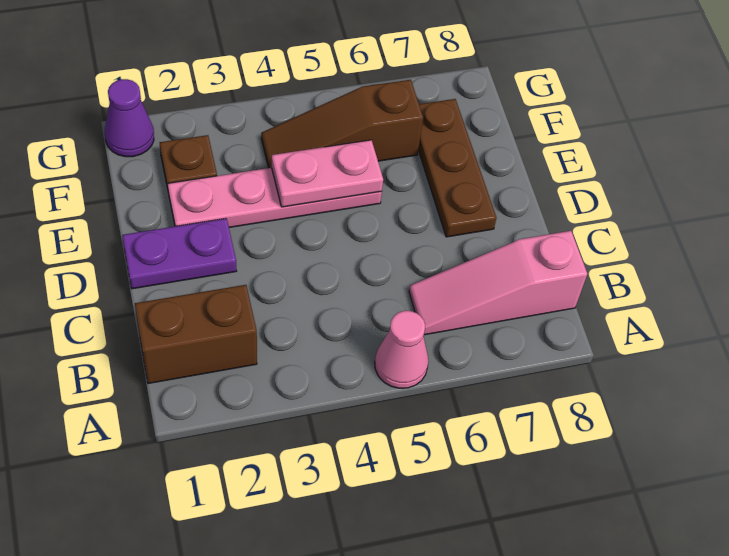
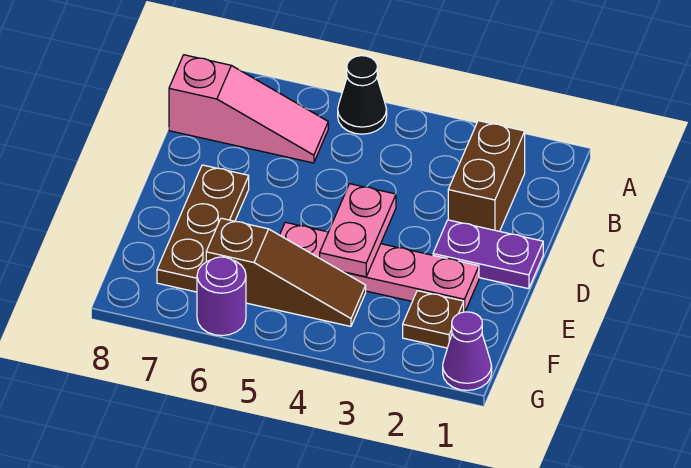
pink 1x1 cone [375,311,428,388] -> black 1x1 cone [338,56,387,134]
brown 1x2 brick [135,285,257,384] -> brown 1x2 brick turned to [448,121,525,231]
pink 1x2 plate [271,140,383,207] -> pink 1x2 plate turned to [320,184,396,277]
none -> purple 1x1 round brick [197,257,246,336]

